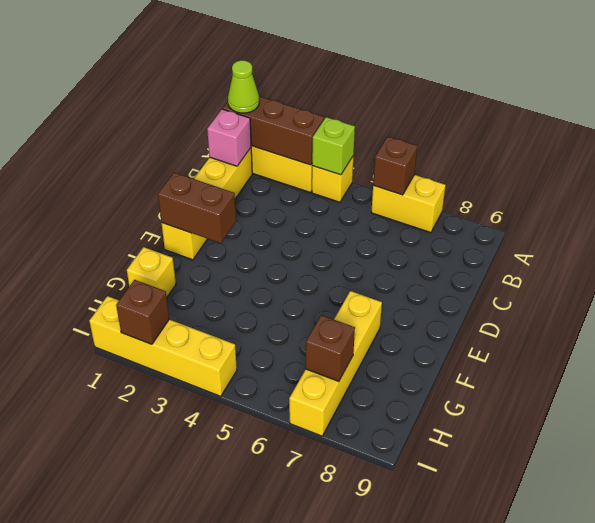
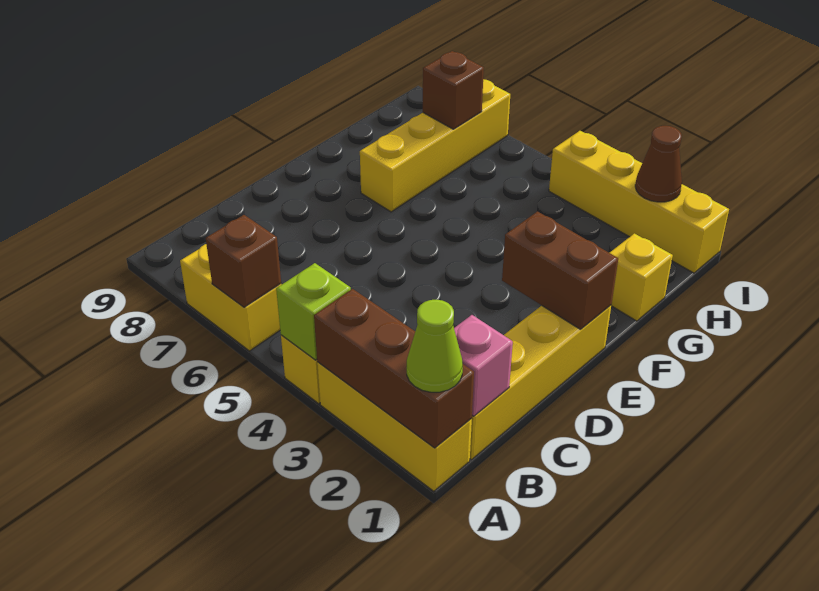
brown 1x1 brick [116,280,169,344] -> brown 1x1 cone [635,126,682,202]

